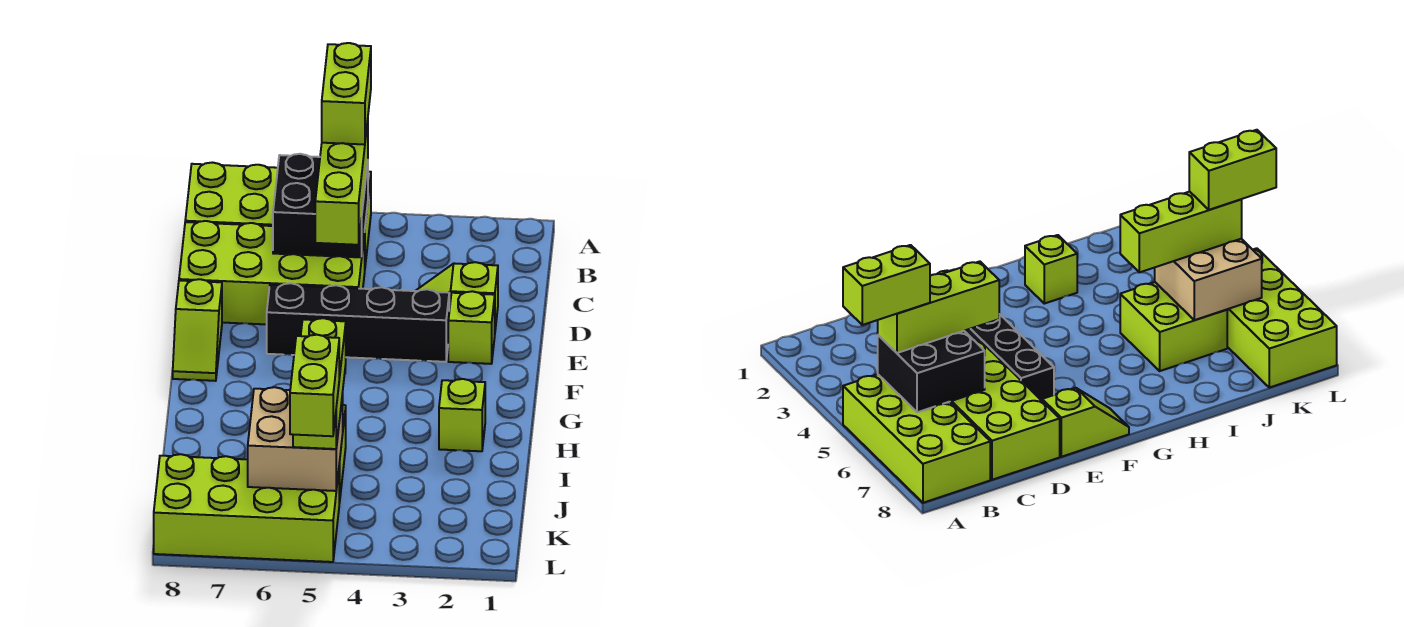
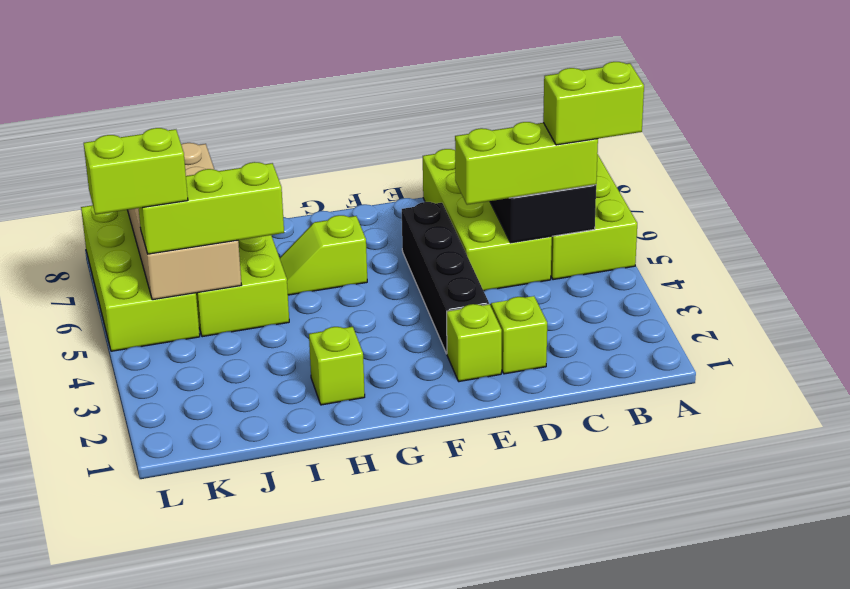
lime 1x2 slope [173,279,222,381] -> lime 1x2 slope moved to [280,215,367,295]
tan 2x2 brick [248,387,343,491] -> tan 2x4 brick [128,143,241,300]

